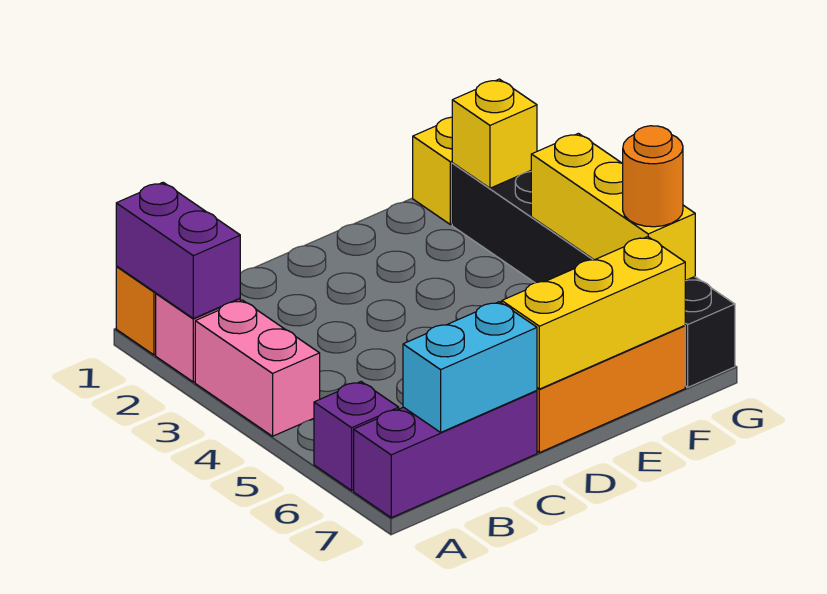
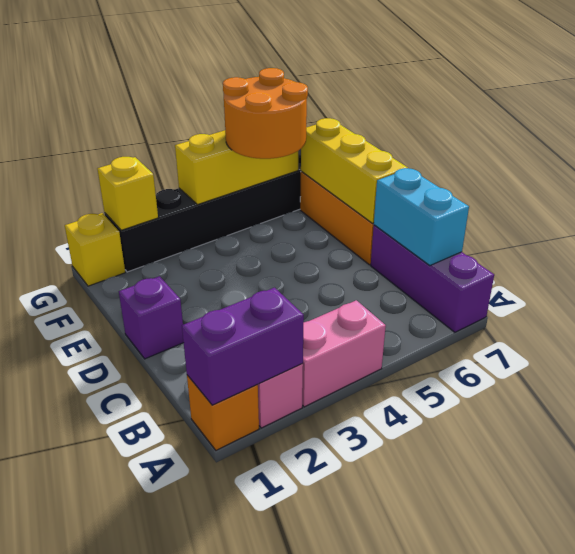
purple 1x1 brick [314,382,399,490] -> purple 1x1 brick moved to [119,276,184,359]
orange 1x1 round brick [623,126,683,227] -> orange 2x2 round brick [223,68,308,159]

